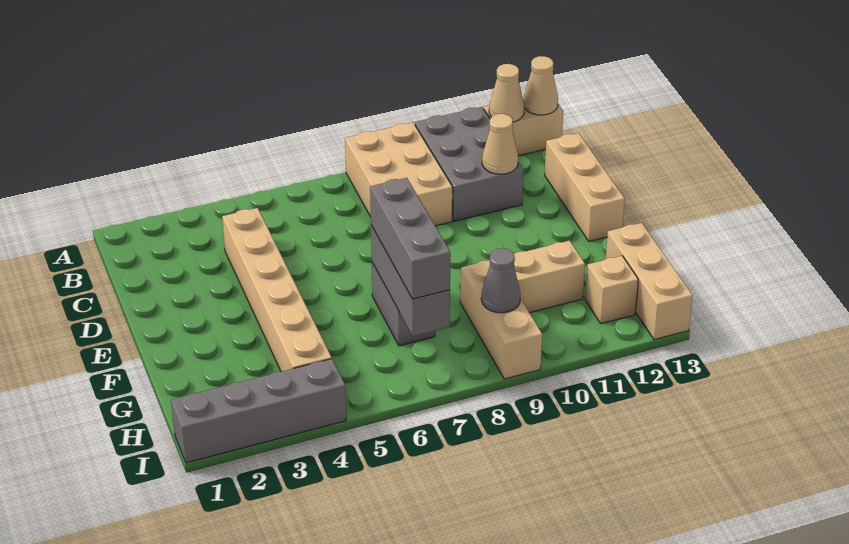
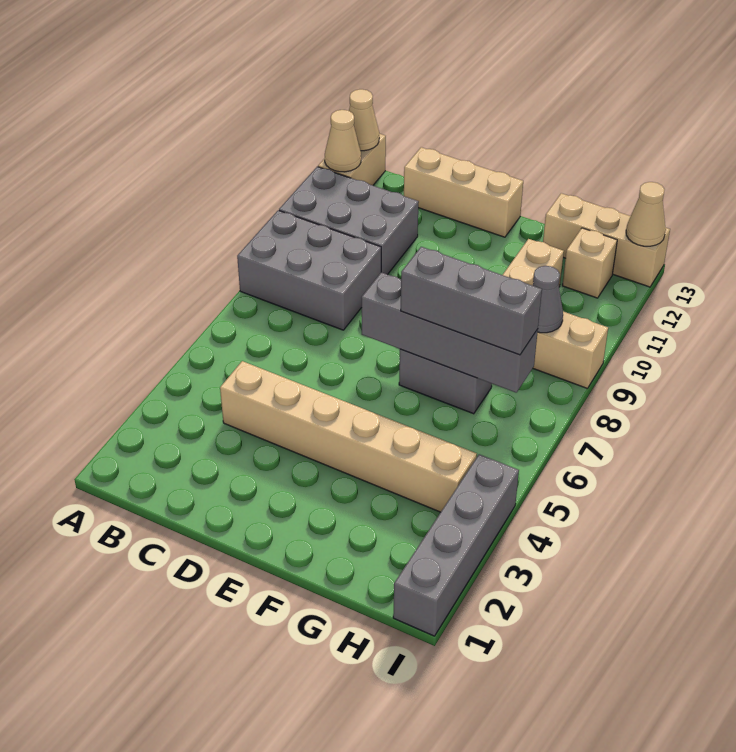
tan 2x3 brick [345,123,453,226] -> grey 2x3 brick [237,210,381,330]
tan 1x1 cone [482,114,518,174] -> tan 1x1 cone moved to [626,182,666,246]
grey 1x3 brick [371,225,450,336] -> grey 1x4 brick [361,272,538,393]

